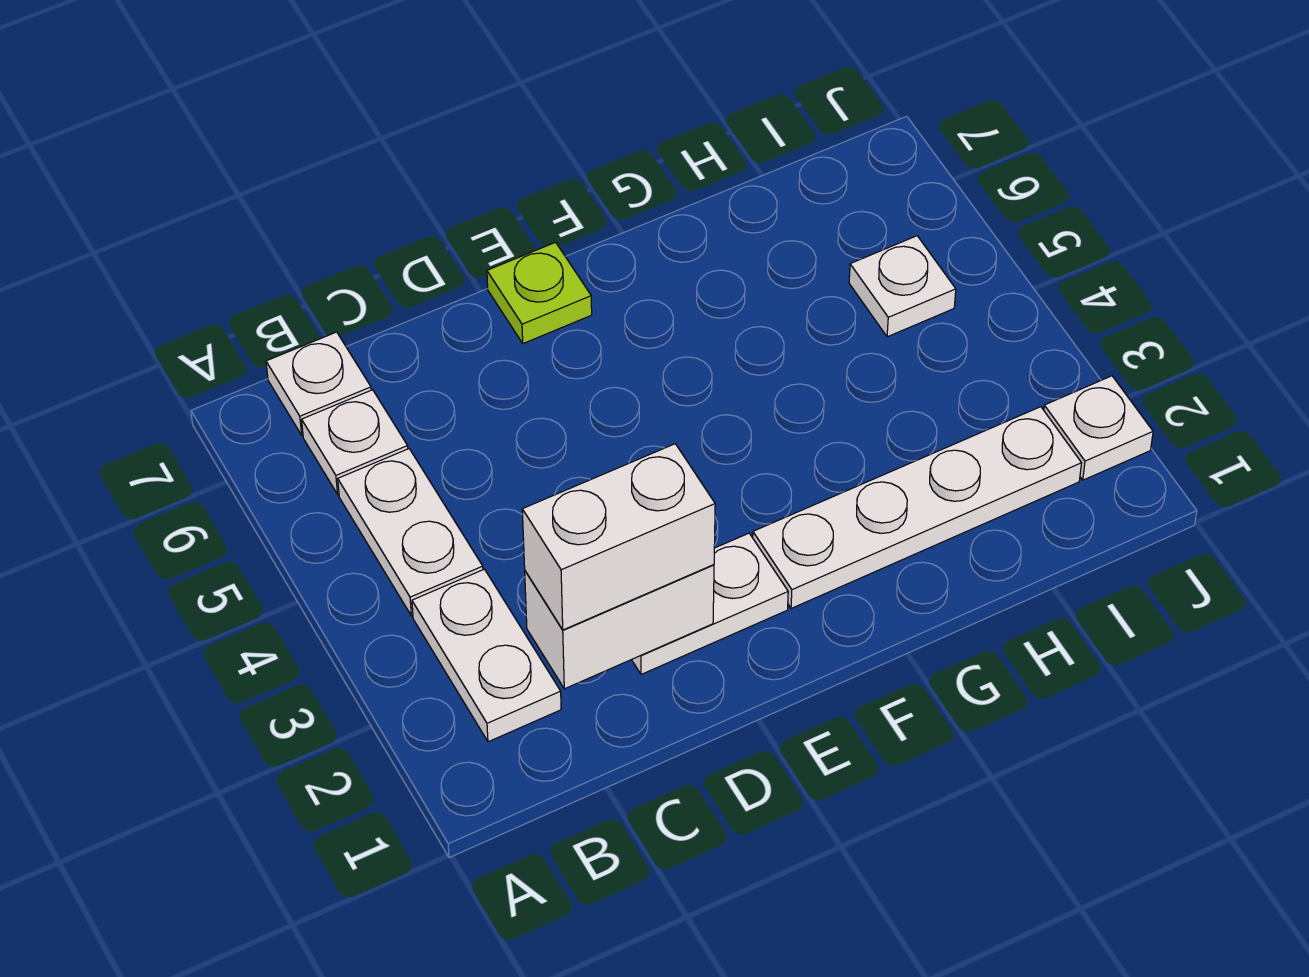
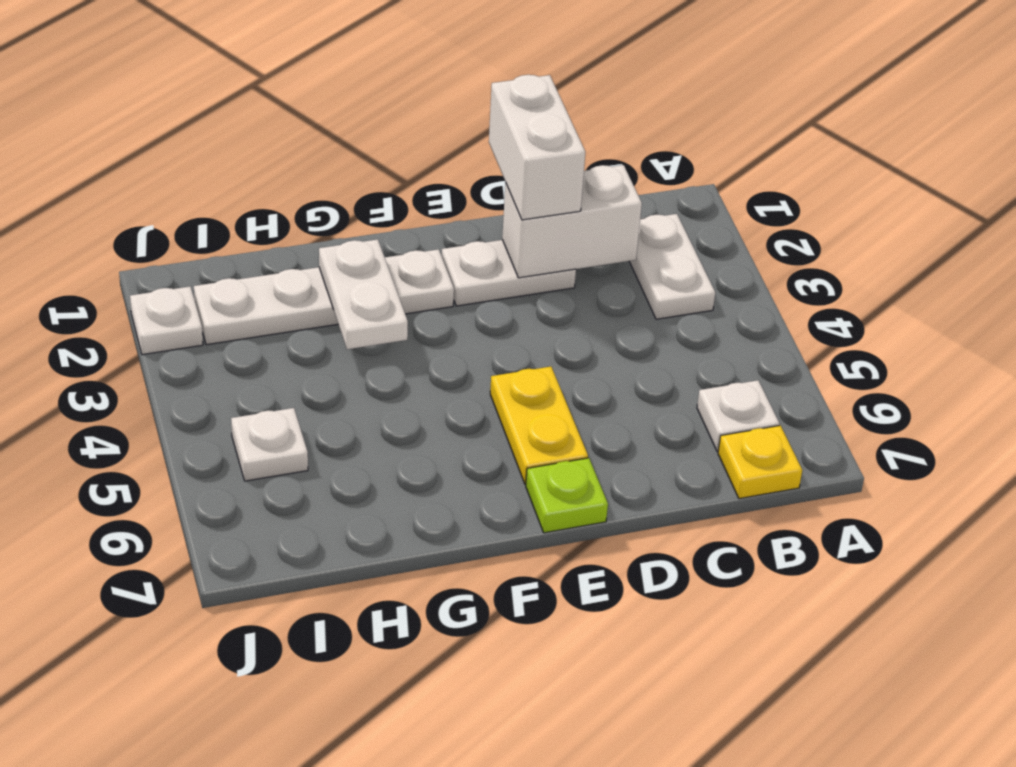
white 1x2 plate [338,449,483,616] -> white 1x2 plate moved to [319,239,408,349]
white 1x1 plate [266,332,371,435] -> yellow 1x1 plate [718,425,802,499]
white 1x2 brick [522,444,715,630] -> white 1x2 brick turned to [489,75,585,220]
none -> yellow 1x2 plate [490,367,588,484]

